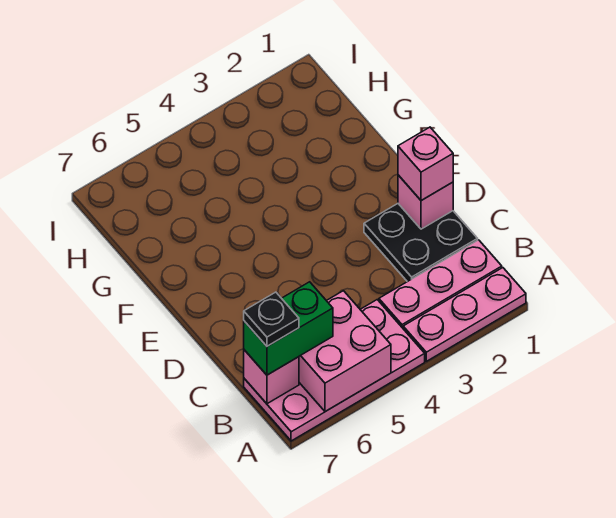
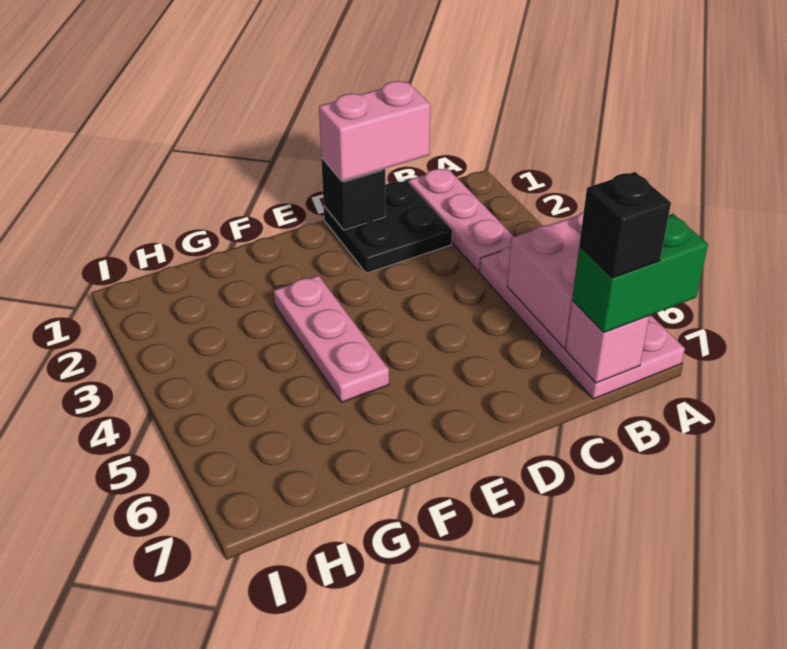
pink 1x3 plate [403,268,526,361] -> pink 1x3 plate moved to [273,275,389,402]
green 1x2 brick [244,282,333,375] -> green 1x2 brick turned to [572,214,708,332]
black 1x1 plate [244,292,299,346] -> black 1x1 brick [579,172,671,278]
pink 1x1 brick [398,175,453,229] -> black 1x1 brick [321,158,385,230]
pink 1x1 brick [398,127,453,201] -> pink 1x2 brick [319,81,430,181]

